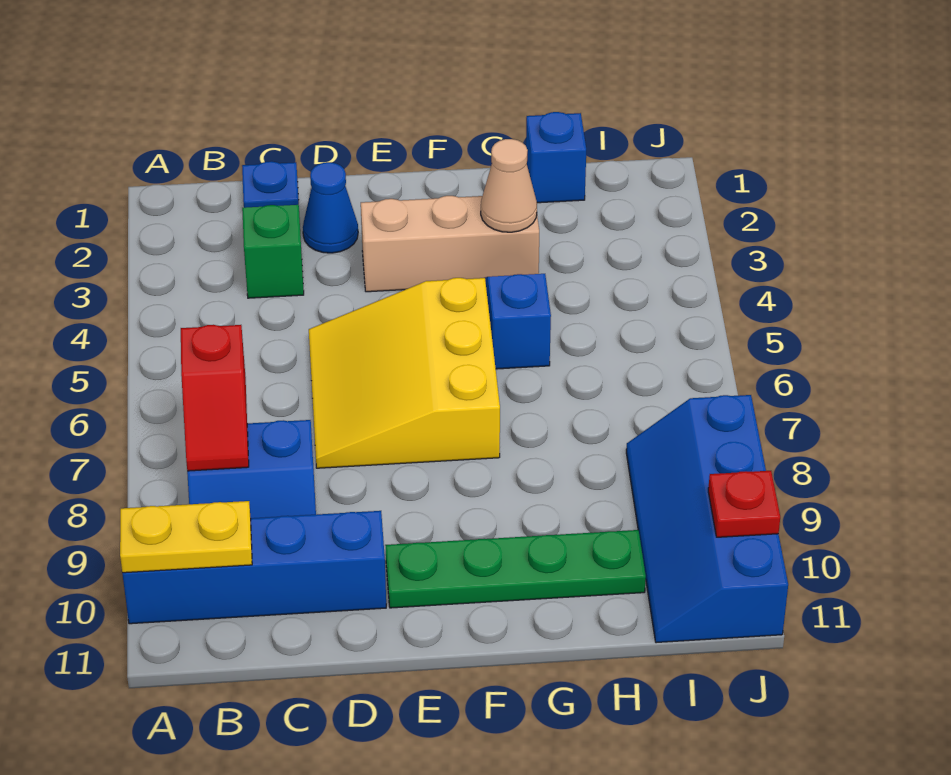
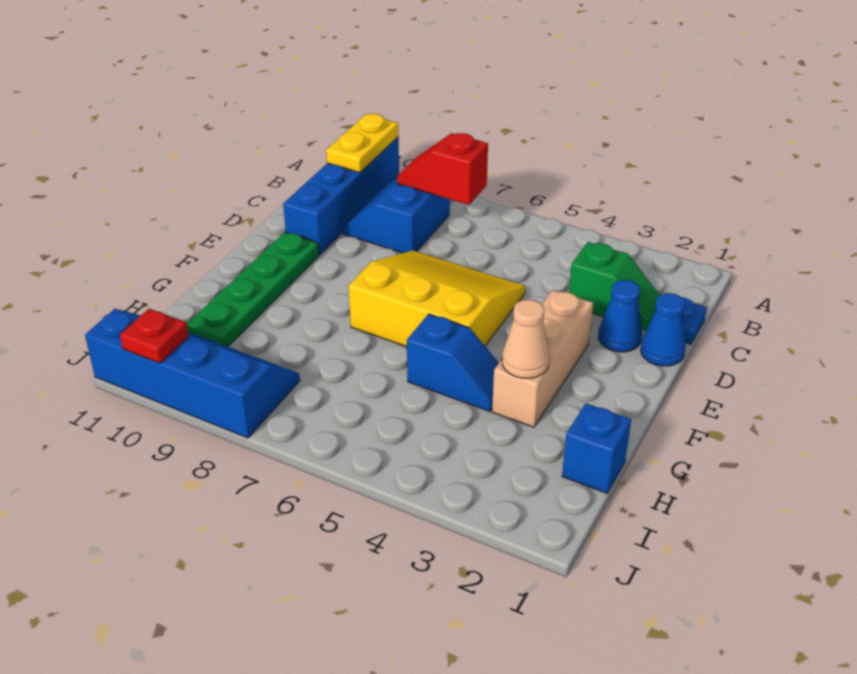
none -> blue 1x1 cone [641,293,686,366]

